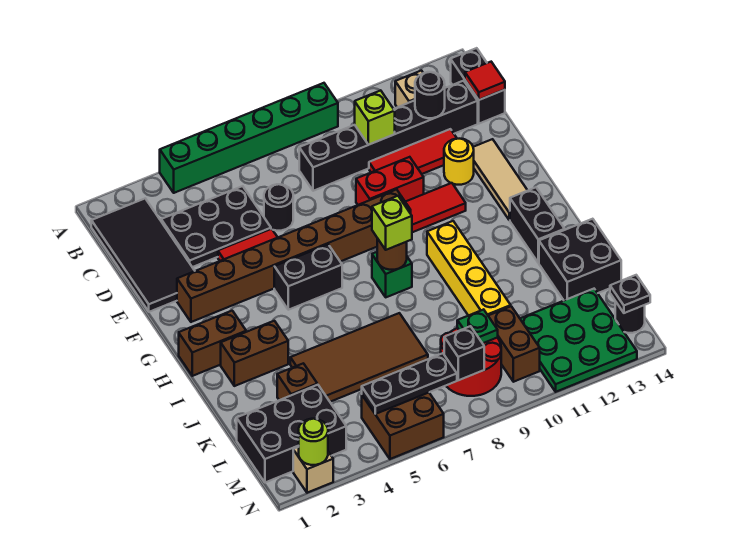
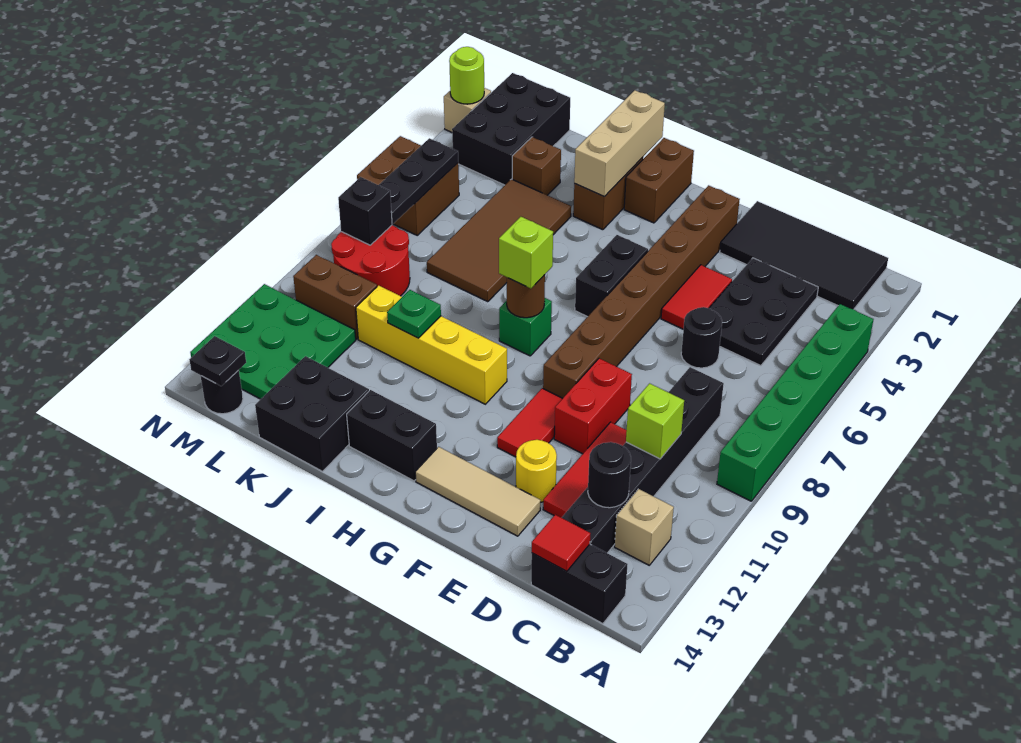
none -> tan 1x3 brick [574,90,665,197]
green 1x1 plate [457,309,498,343] -> green 1x1 plate moved to [387,290,441,338]

